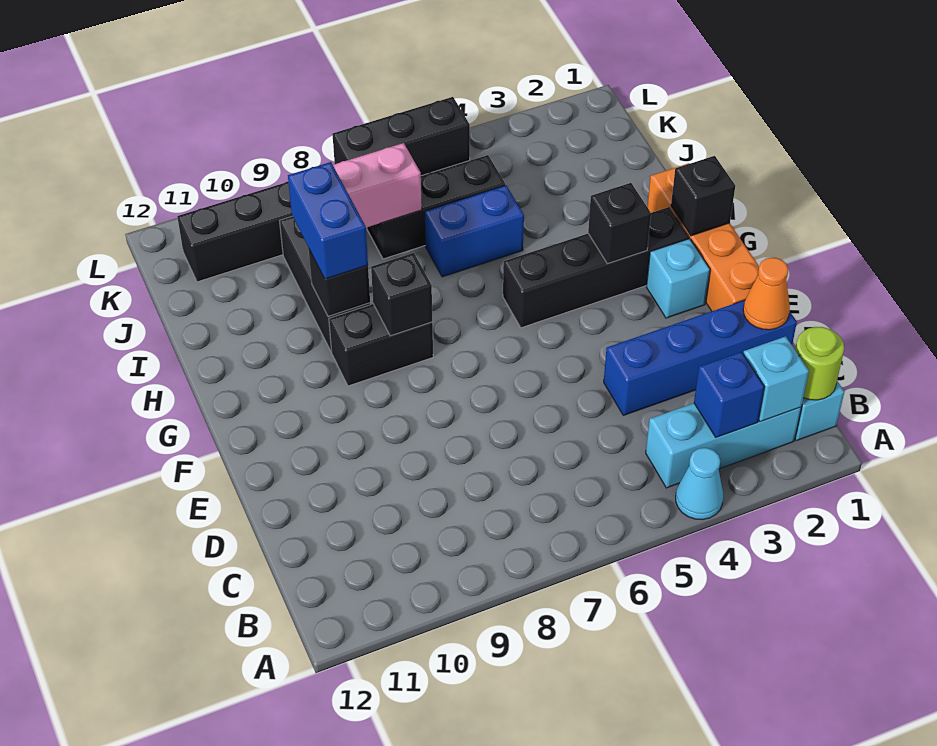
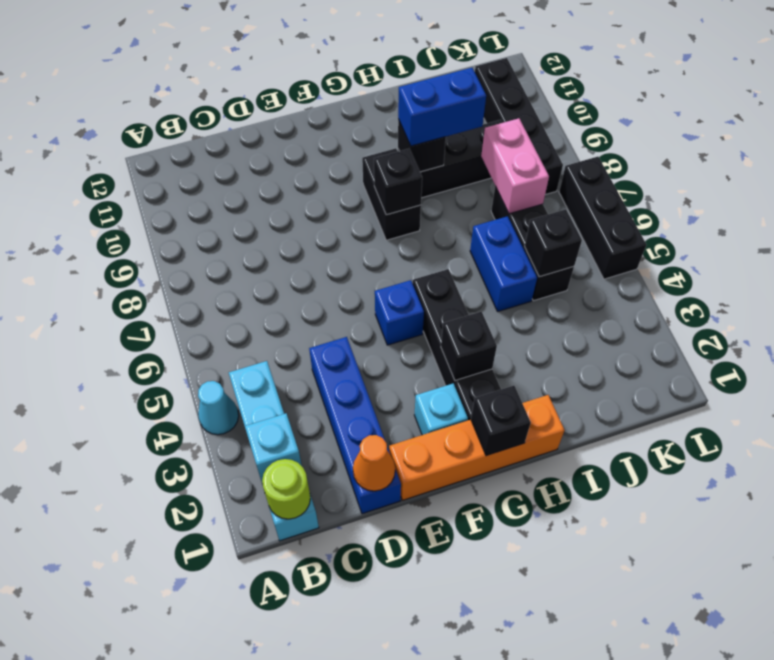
blue 1x1 brick [694,352,764,437] -> blue 1x1 brick moved to [375,280,424,345]
none -> black 1x1 brick [525,209,582,277]

